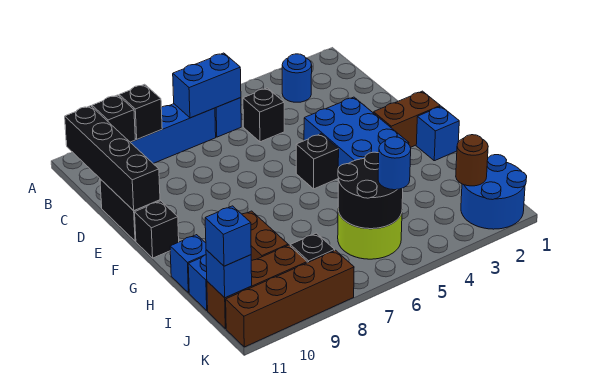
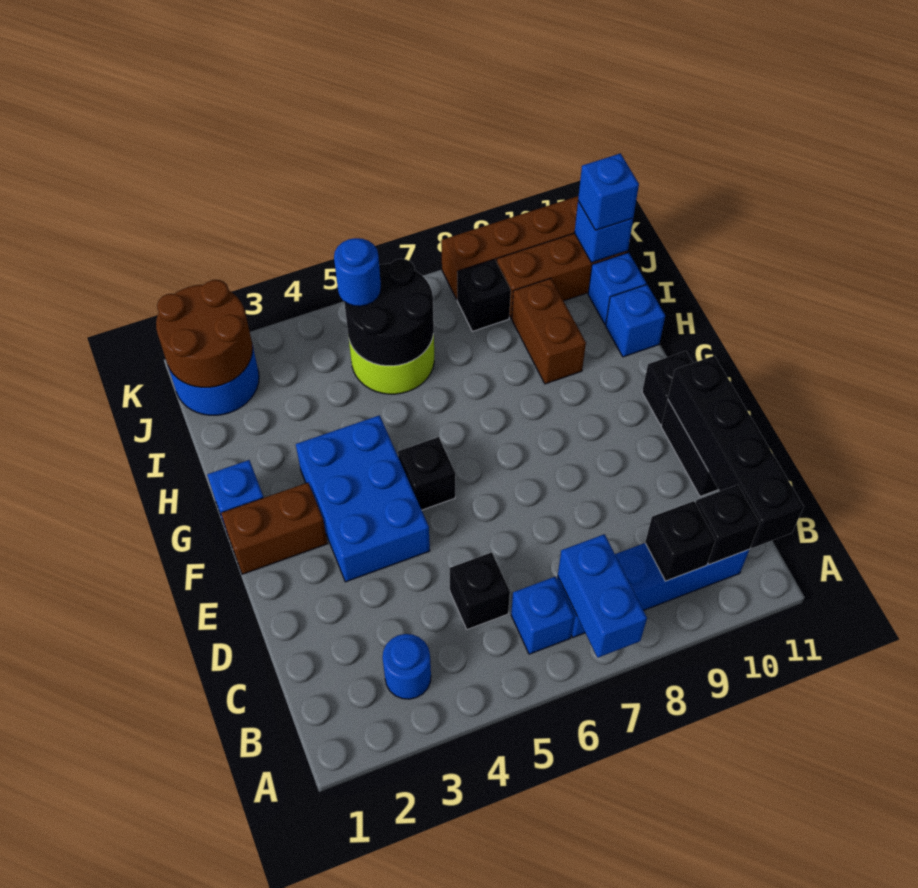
blue 1x2 brick [173,53,241,118] -> blue 1x2 brick turned to [558,534,647,658]
brown 1x1 round brick [456,135,488,186] -> brown 2x2 round brick [156,280,253,387]

